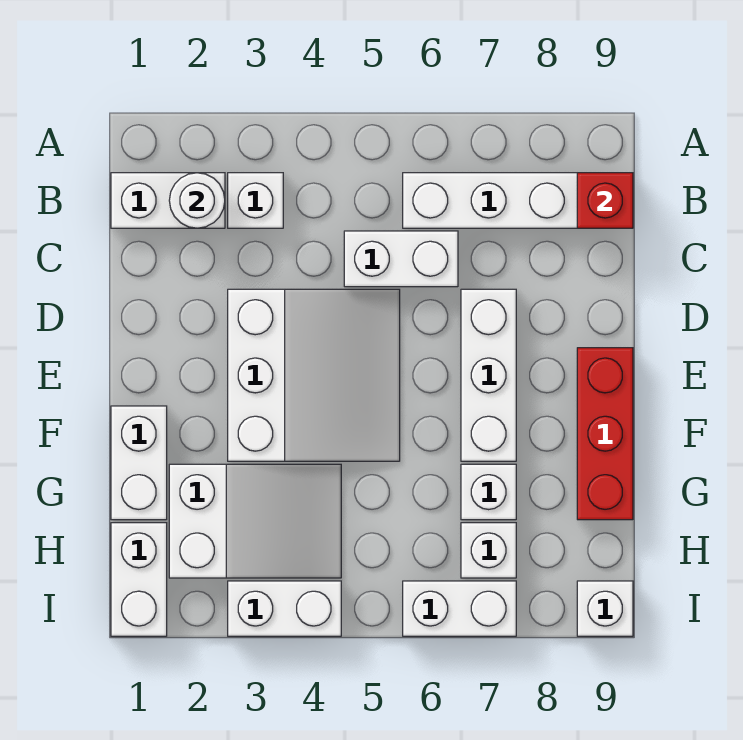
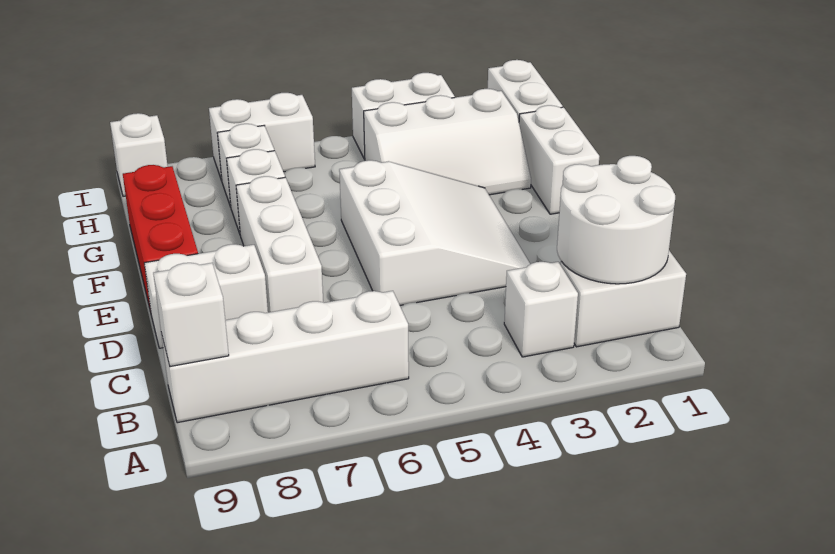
white 1x1 round brick [169,173,225,228] -> white 2x2 round brick [557,156,675,284]
red 1x1 brick [577,173,633,228] -> white 1x1 brick [153,263,229,367]
white 1x2 brick [344,231,458,287] -> white 1x2 brick moved to [144,244,268,348]
white 3x3 slope [228,289,400,461] -> white 3x3 slope turned to [339,160,530,306]
white 2x3 slope [169,464,341,578] -> white 2x3 slope turned to [364,89,531,195]

